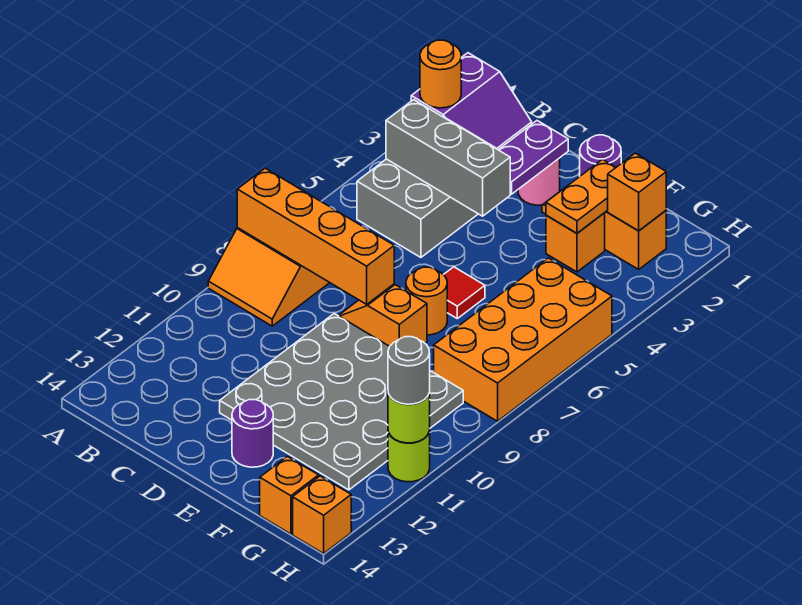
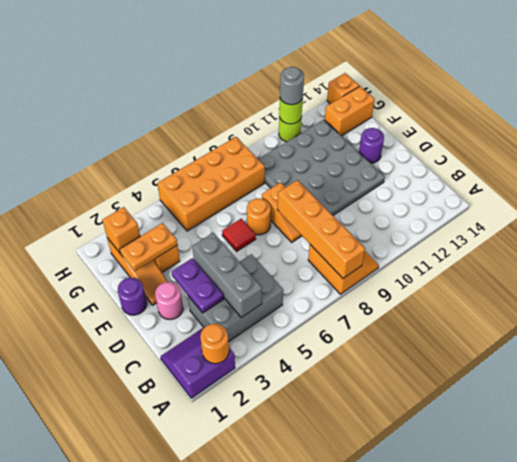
purple 1x2 plate [499,121,568,194] -> purple 1x2 plate turned to [172,258,224,313]
orange 1x1 brick [260,456,319,534] -> orange 1x2 brick [325,86,375,136]

